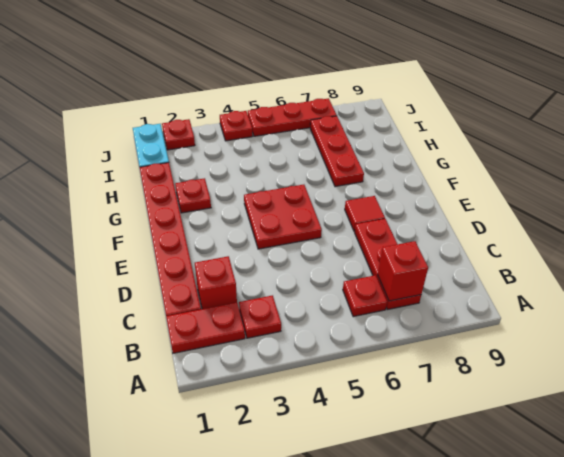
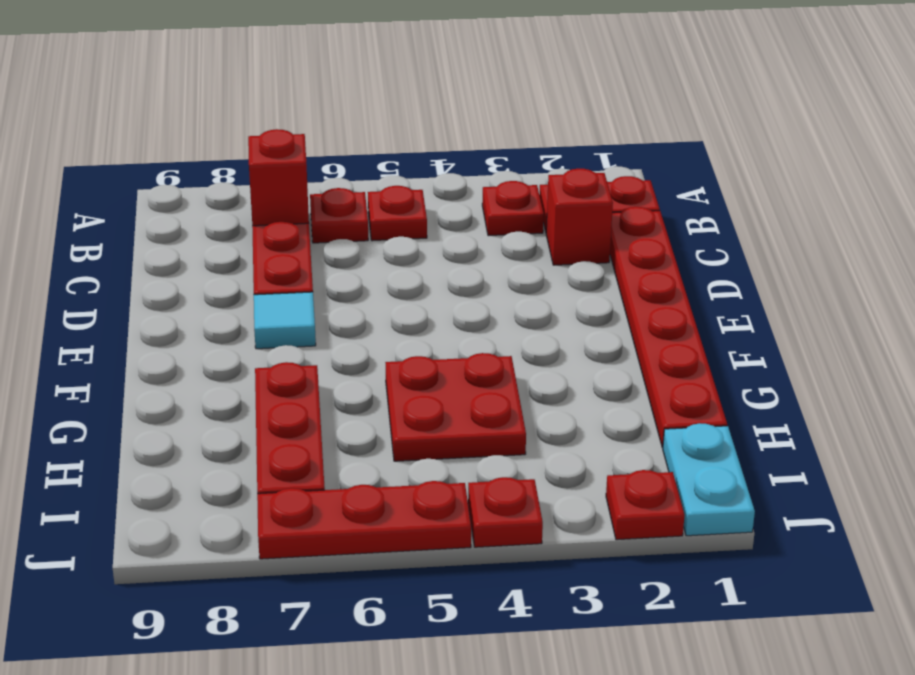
red 2x2 plate [244,185,322,249] -> red 2x2 plate moved to [385,353,526,461]
red 1x1 tile [345,196,385,231] -> cyan 1x1 tile [254,292,316,349]
red 1x1 plate [175,178,211,213] -> red 1x1 plate moved to [368,186,427,241]

